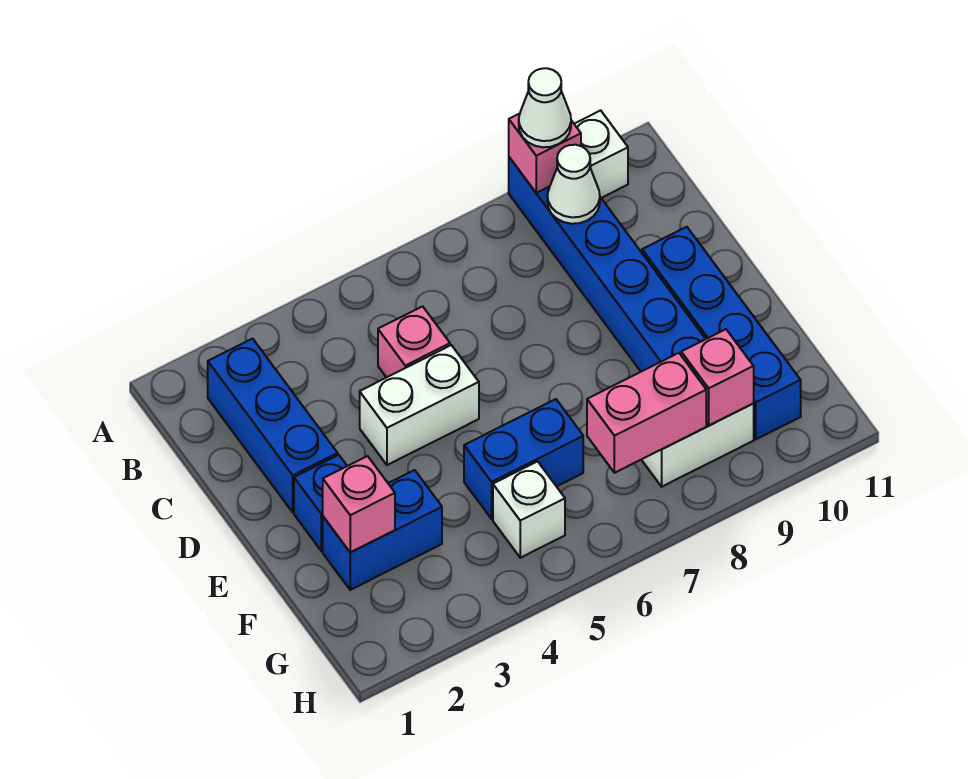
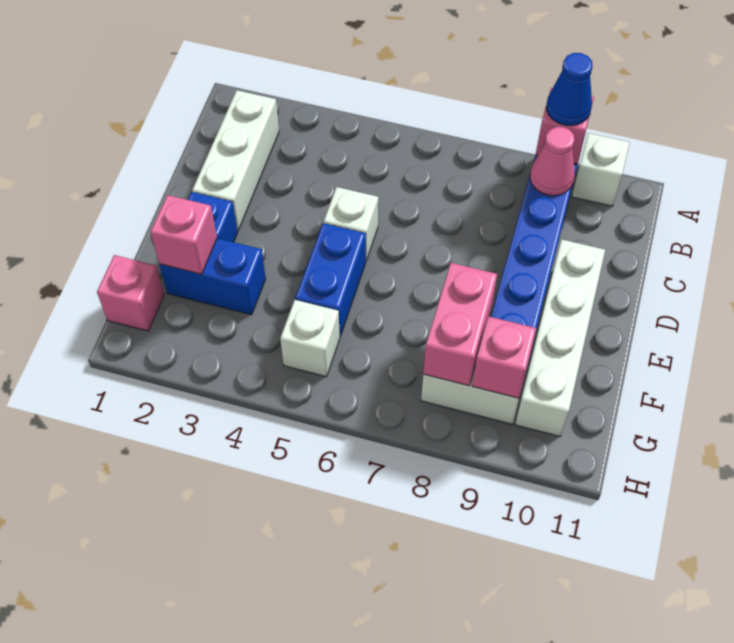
white 1x1 cone [519,68,571,147] -> blue 1x1 cone [546,53,593,126]
blue 1x3 brick [208,339,338,512] -> white 1x3 brick [192,90,279,231]
white 1x1 cone [547,145,600,224] -> pink 1x1 cone [530,127,575,196]
pink 1x1 brick [378,306,450,377] -> pink 1x1 brick moved to [97,255,164,331]
white 1x2 brick [360,345,479,465] -> white 1x1 brick [324,187,378,260]
blue 1x4 brick [642,227,801,439] -> white 1x4 brick [515,239,605,436]
blue 1x2 brick [464,399,583,519] -> blue 1x2 brick turned to [295,223,366,336]
pink 1x2 brick [587,353,706,473] -> pink 1x2 brick turned to [423,263,497,386]

